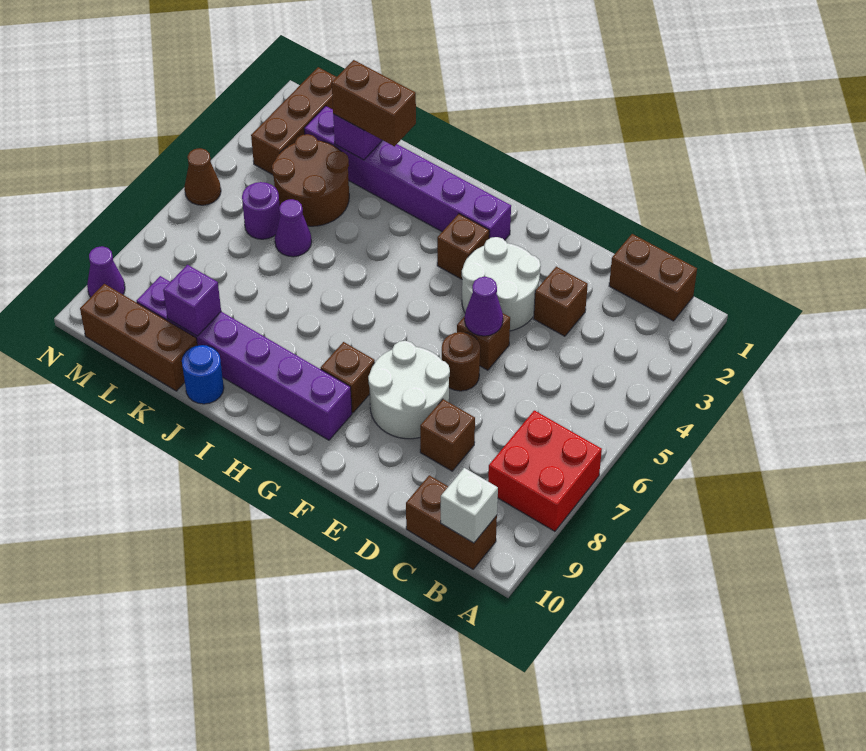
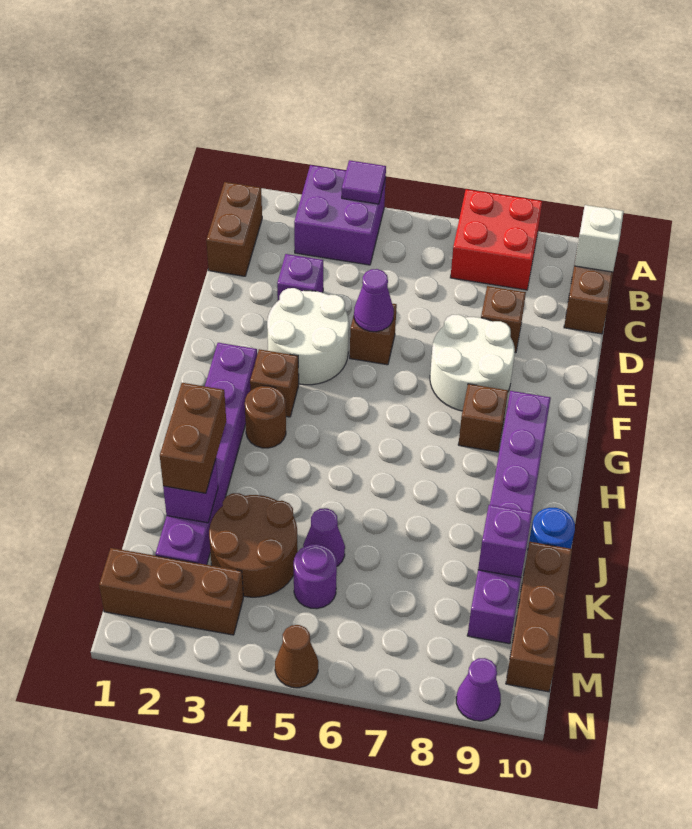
none -> purple 2x2 brick [294,165,386,265]
none -> purple 1x1 tile [342,160,386,204]
brown 1x1 brick [534,267,588,336] -> purple 1x1 brick [277,254,323,301]
brown 1x1 round brick [442,332,480,391] -> brown 1x1 round brick moved to [245,386,286,448]

